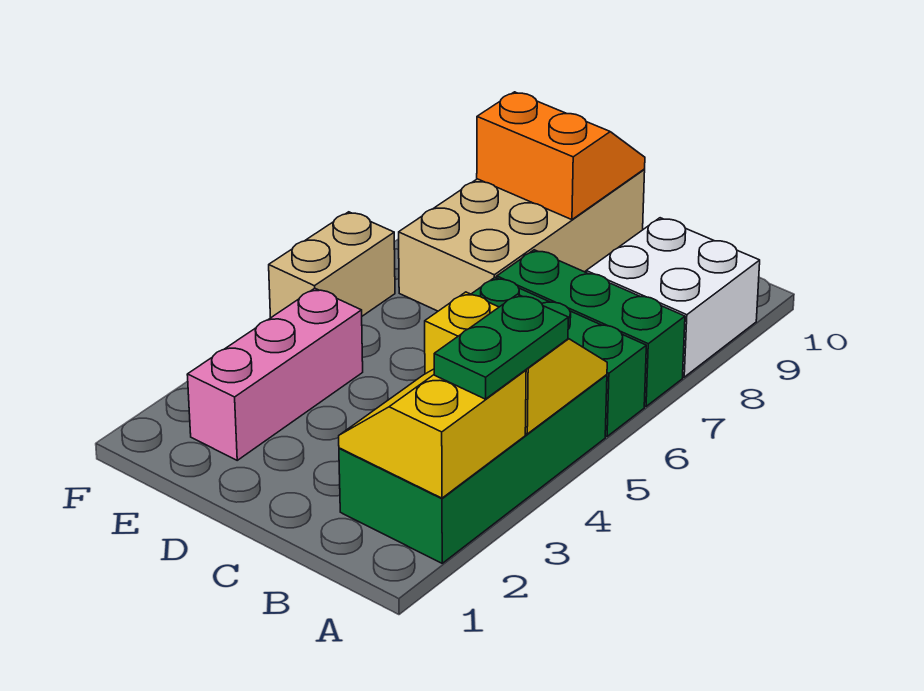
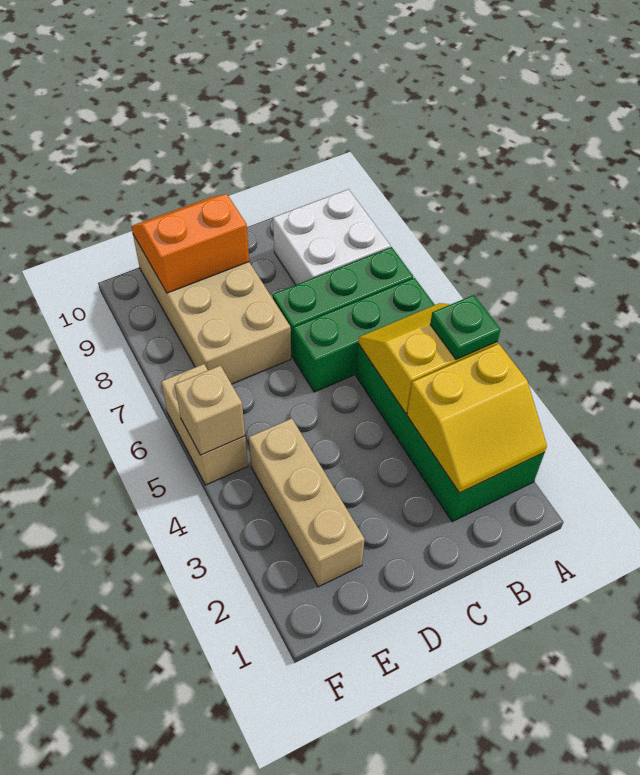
yellow 2x2 slope [339,369,526,498] -> yellow 2x2 slope turned to [407,344,547,493]
green 1x2 plate [434,294,568,399] -> green 1x1 plate [430,295,501,360]
pink 1x3 brick [187,288,363,460] -> tan 1x3 brick [249,418,365,587]
none -> tan 1x1 brick [175,365,245,455]

